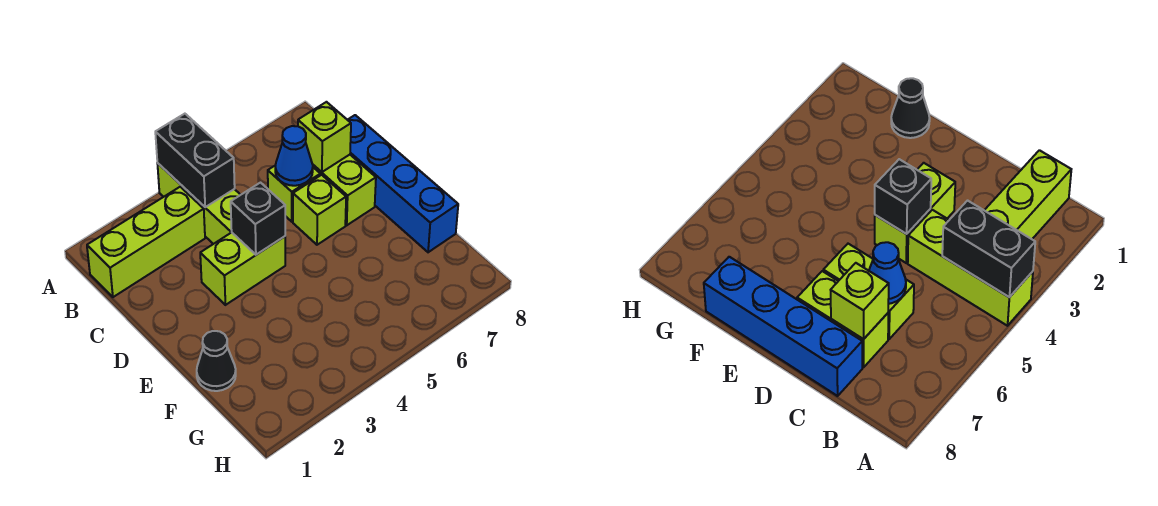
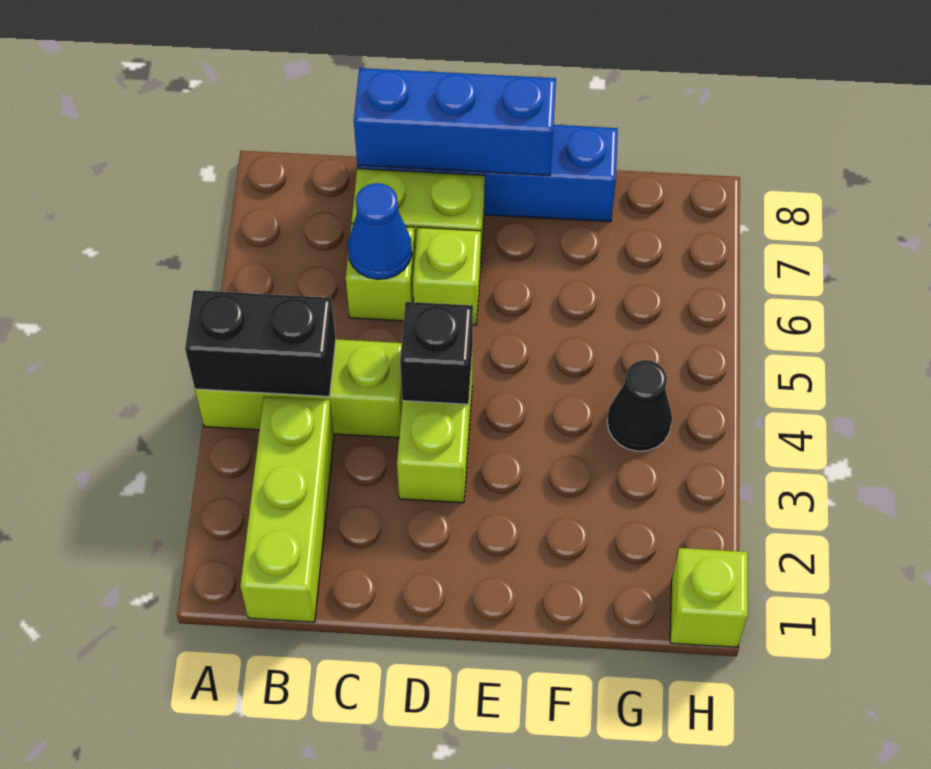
lime 1x1 brick [298,102,351,172] -> lime 1x1 brick moved to [670,548,748,647]
none -> blue 1x3 brick [354,68,556,176]
black 1x1 cone [197,331,236,391] -> black 1x1 cone moved to [607,360,672,451]

